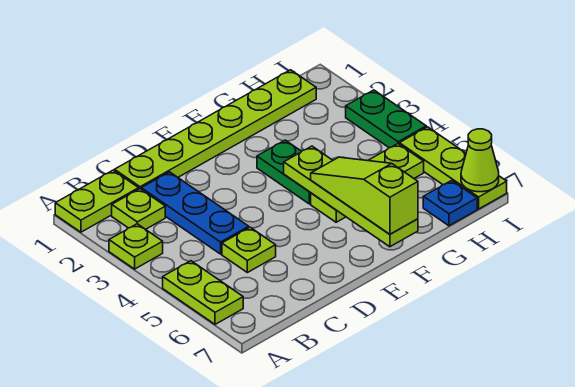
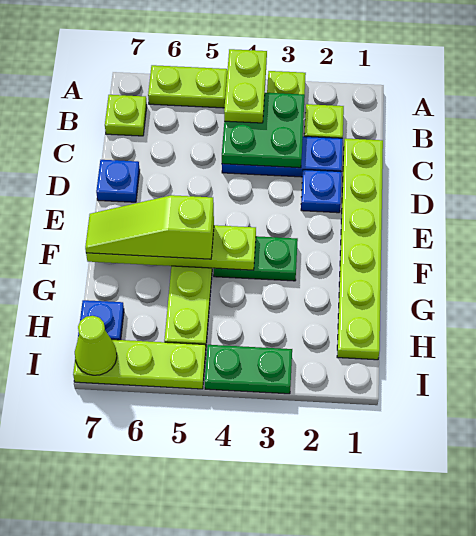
lime 1x2 plate [55,170,139,232] -> lime 1x2 plate moved to [224,49,267,123]
none -> green 2x2 plate [222,93,305,168]
lime 1x1 plate [222,227,276,273] -> lime 1x1 plate moved to [105,95,147,136]
none -> blue 1x1 plate [301,170,342,213]
none -> blue 1x1 plate [96,160,140,202]
lime 1x3 slope [311,157,418,234] -> lime 1x3 slope turned to [85,195,214,259]

